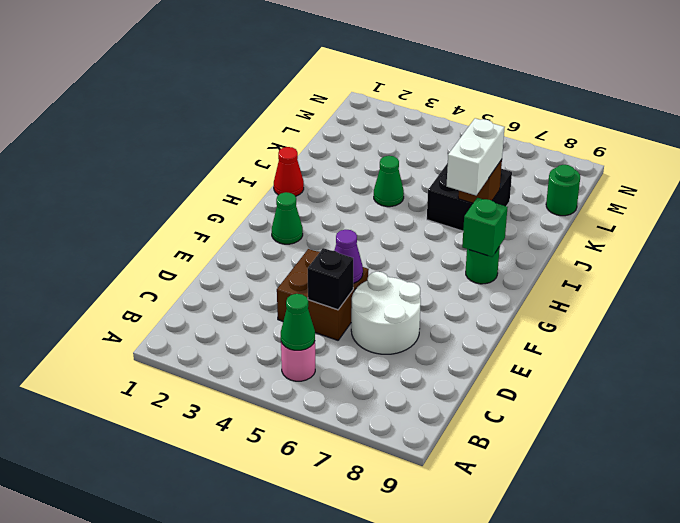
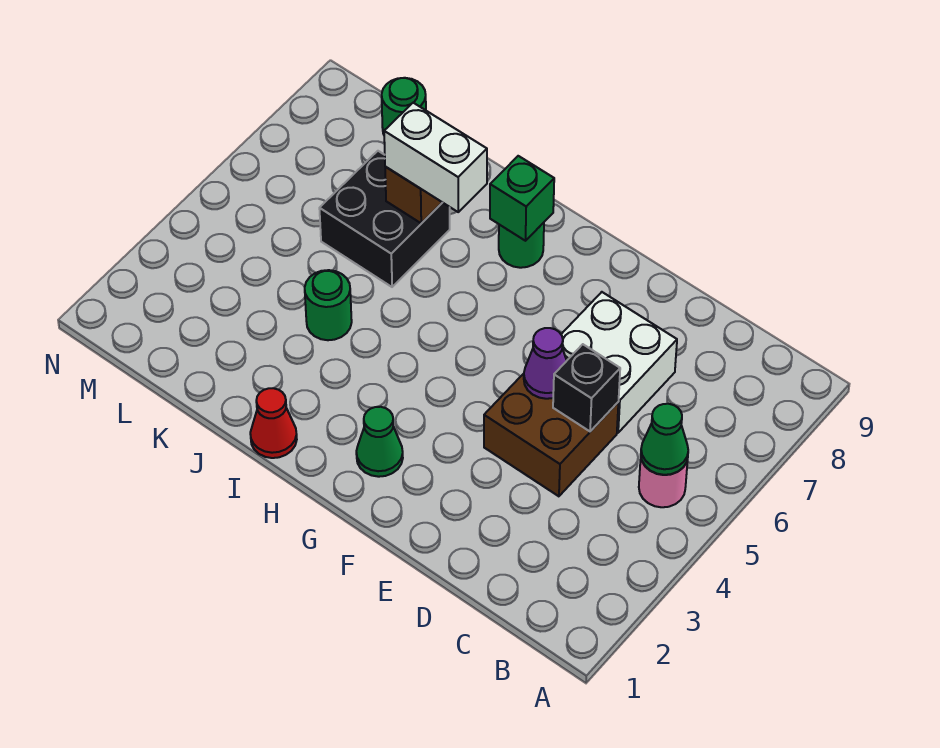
white 2x2 round brick [351,272,421,354] -> white 2x2 brick [561,292,677,433]
green 1x1 cone [374,156,404,207] -> green 1x1 round brick [305,270,352,340]

